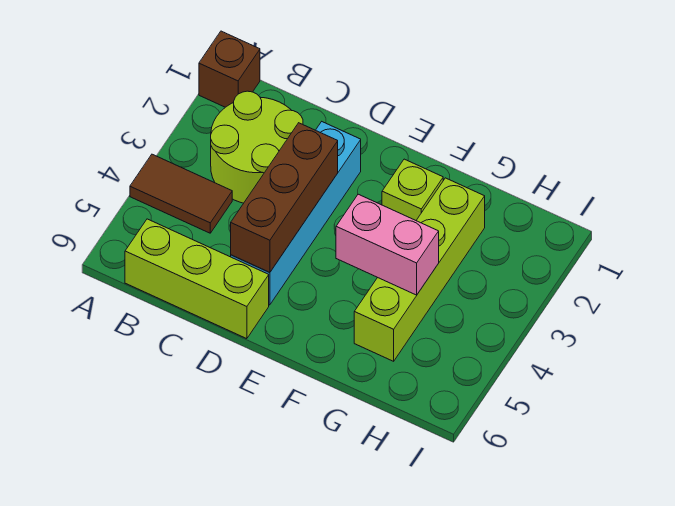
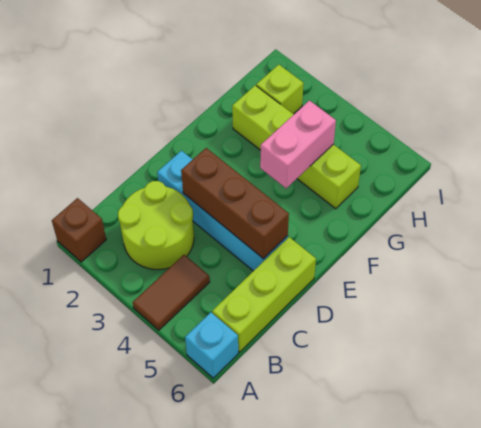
none -> cyan 1x1 brick [185,312,238,378]
lime 1x1 brick [382,159,443,220] -> lime 1x1 brick moved to [256,65,303,114]

